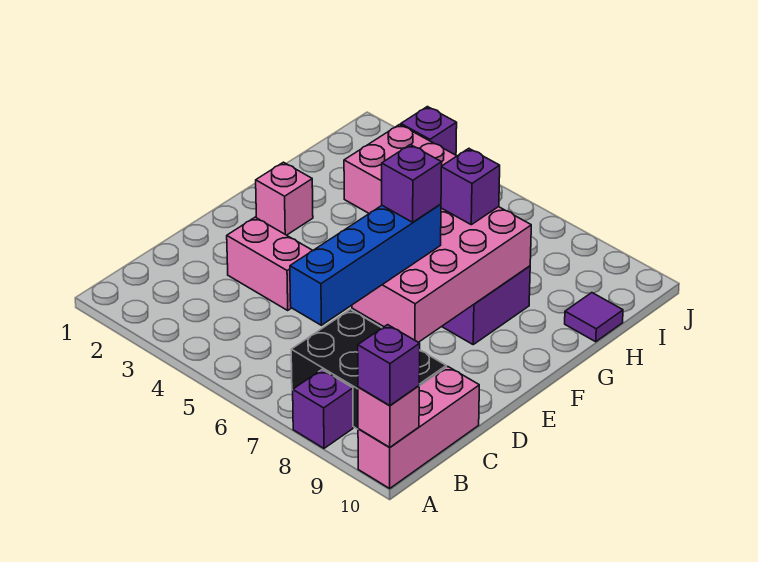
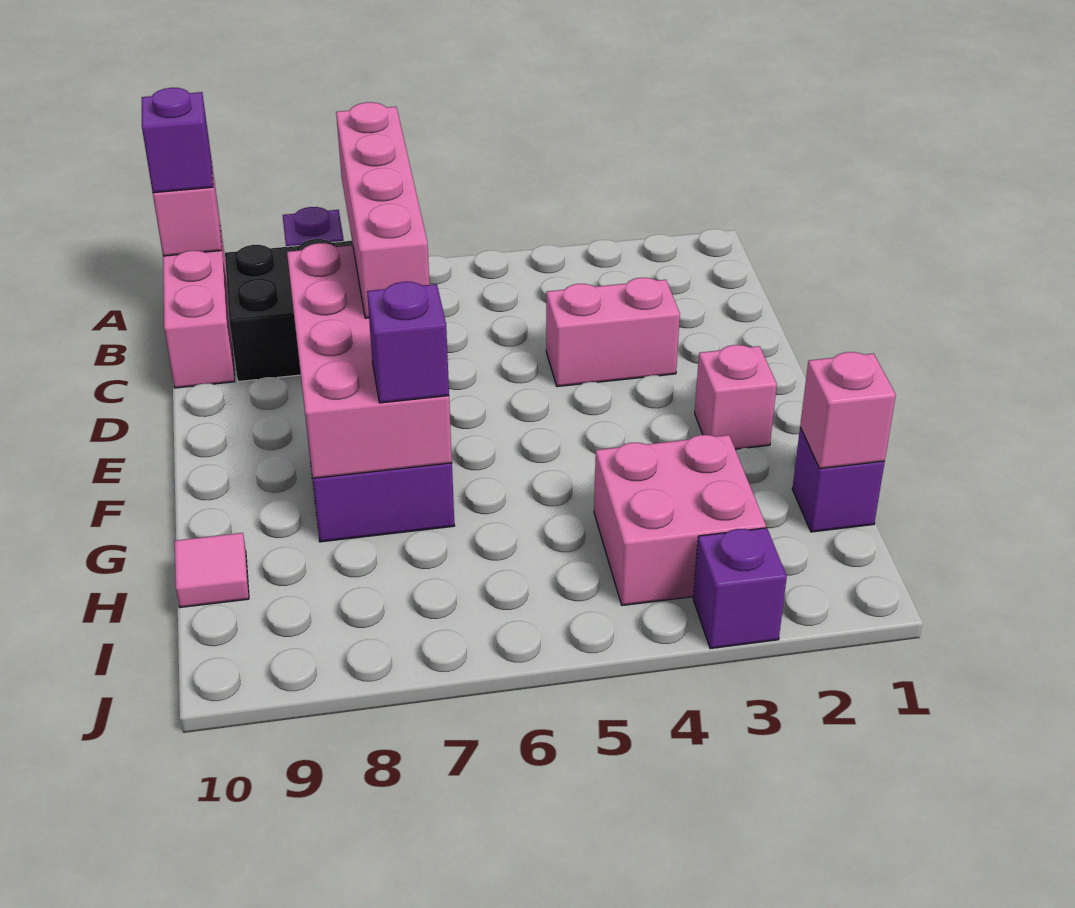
blue 1x4 brick [290,204,441,325] -> pink 1x4 brick [336,102,430,318]
purple 1x1 brick [382,145,442,222] -> purple 1x1 brick moved to [792,428,885,532]
none -> pink 1x1 brick [800,352,896,469]
purple 1x1 tile [565,293,623,342] -> pink 1x1 tile [175,533,249,607]

